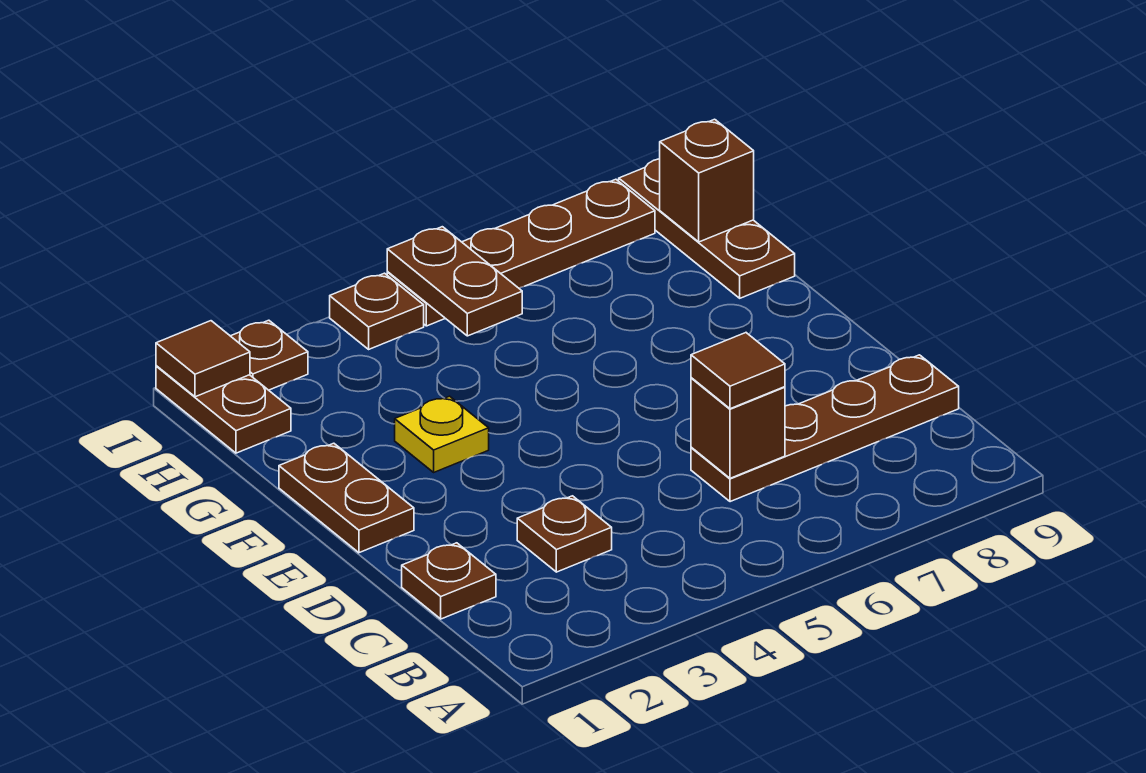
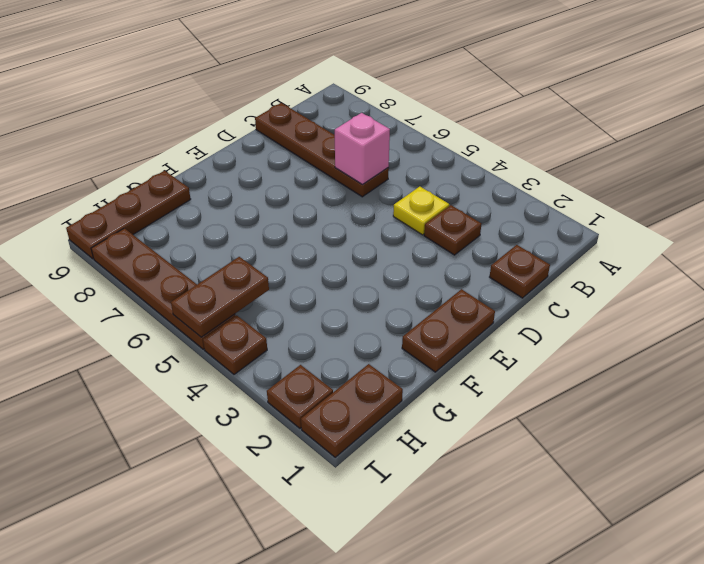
brown 1x1 brick [691,378,785,478] -> pink 1x1 brick [335,113,390,184]
brown 1x1 tile [691,333,785,409] -> none
yellow 1x1 plate [395,396,489,472] -> yellow 1x1 plate moved to [393,186,449,235]
brown 1x1 brick [660,119,754,242] -> none
brown 1x1 tile [156,321,250,397] -> none

